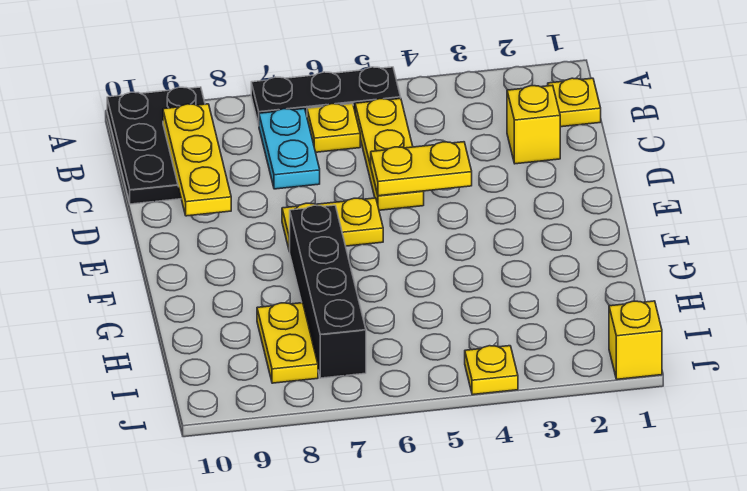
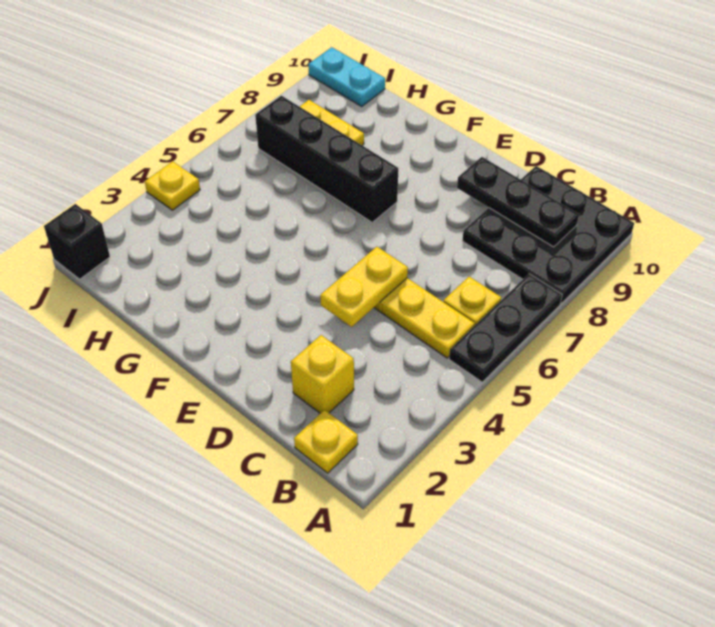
black 2x3 plate [107,87,205,204] -> black 3x3 plate [462,166,634,303]
cyan 1x2 plate [259,109,320,189] -> cyan 1x2 plate moved to [308,47,385,106]
yellow 1x3 plate [163,104,231,216] -> black 1x3 plate [457,157,579,247]
yellow 1x2 plate [282,198,383,252] -> none
yellow 1x1 brick [609,301,662,379] -> black 1x1 brick [44,204,110,279]

